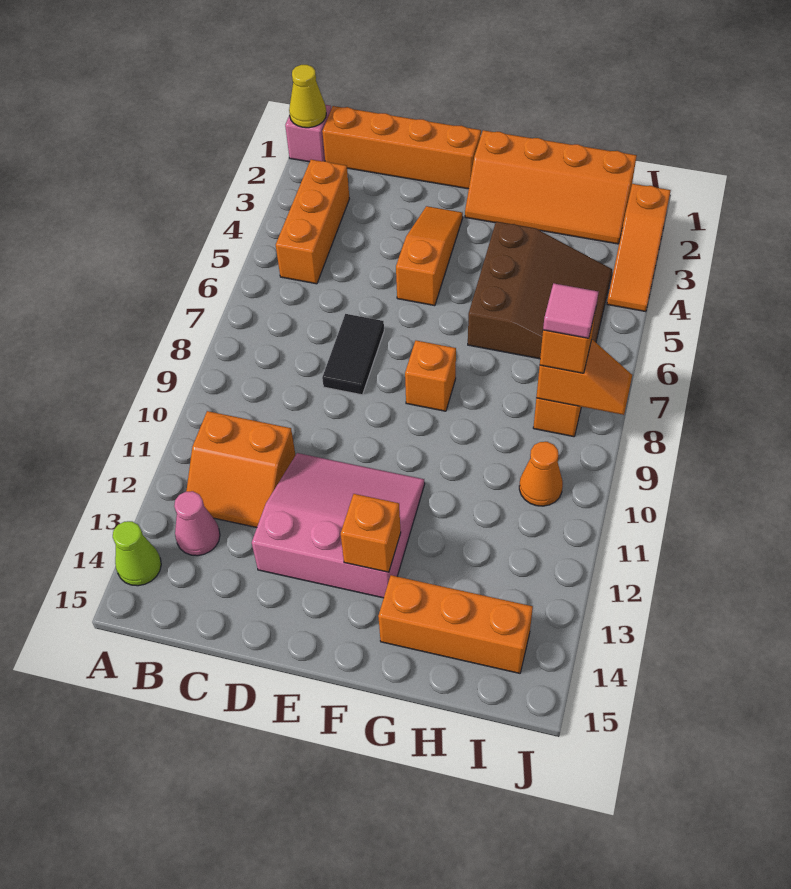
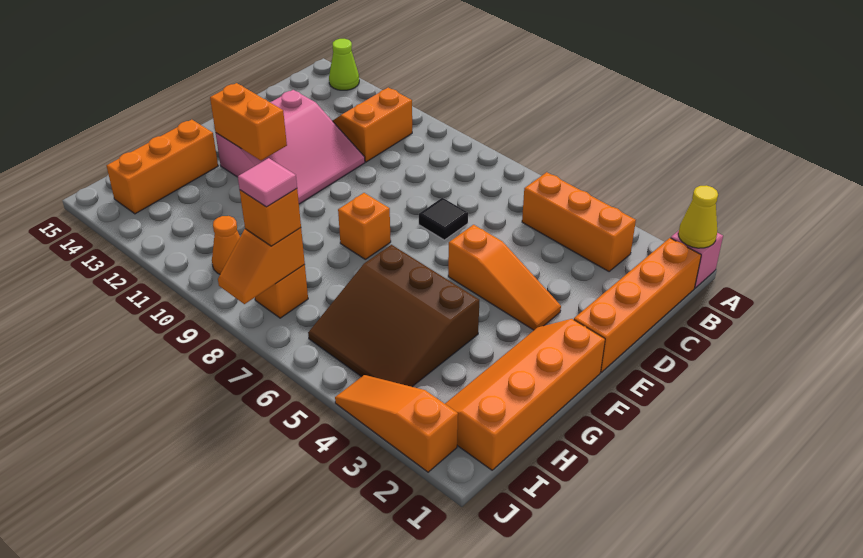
pink 1x1 cone [174,491,220,556] -> none
black 1x2 tile [322,314,384,395] -> black 1x1 tile [419,198,468,240]
orange 1x1 brick [341,494,401,572] -> orange 1x2 brick [210,83,287,161]

